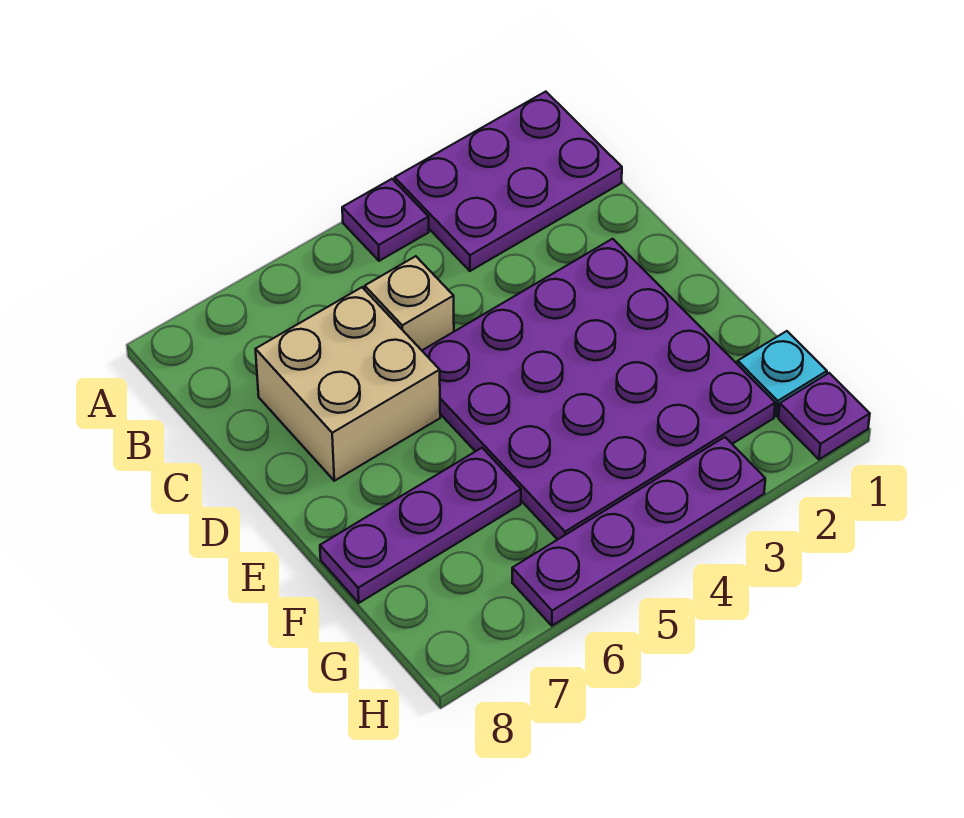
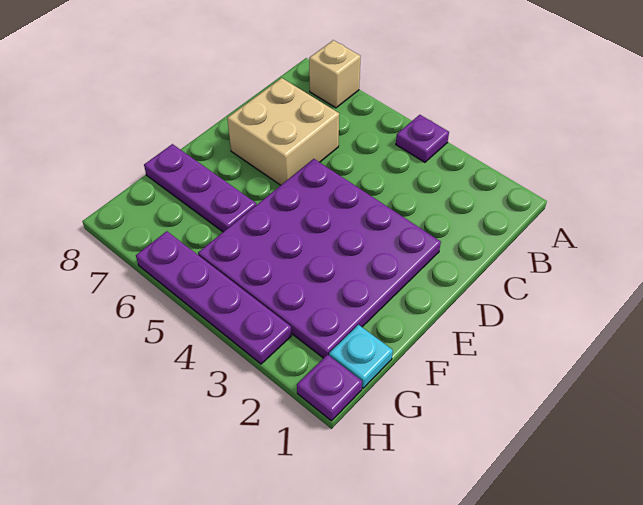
purple 2x3 plate [395,92,622,271] -> none
tan 1x1 brick [365,256,454,350] -> tan 1x1 brick moved to [309,40,361,108]

